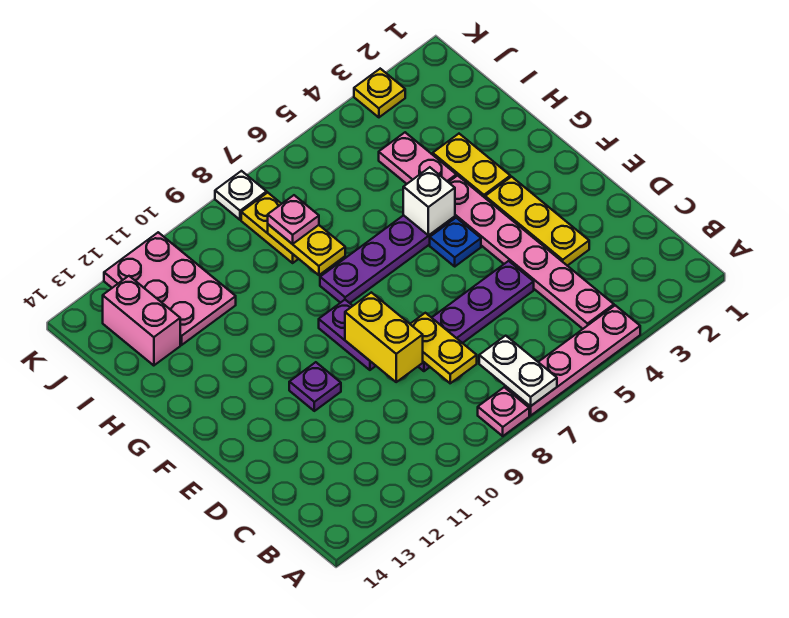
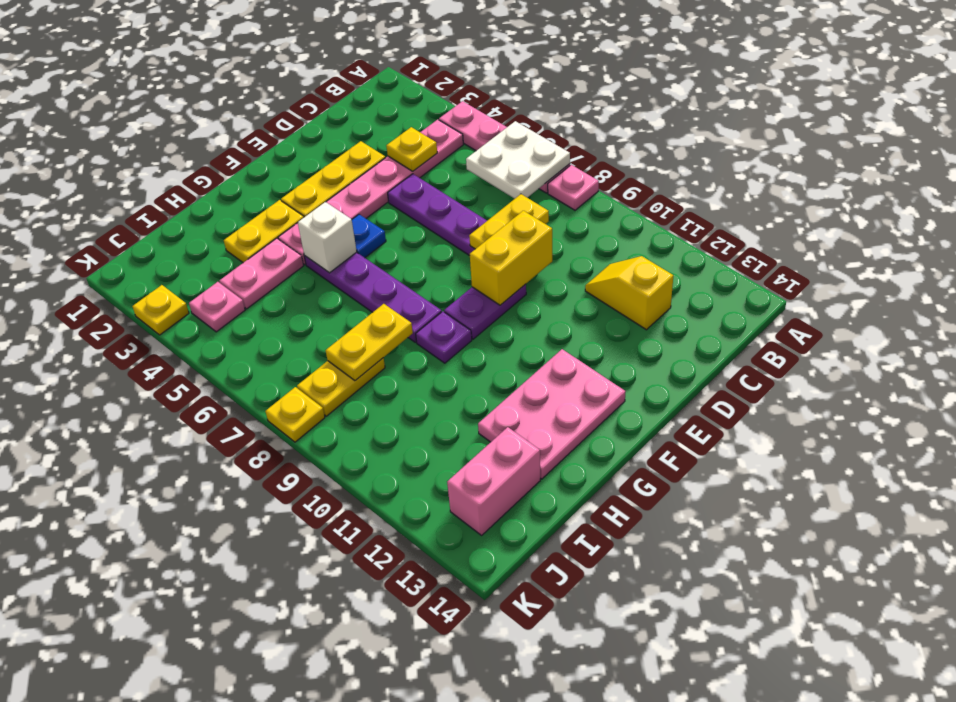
white 1x2 plate [479,336,557,406] -> white 2x2 plate [466,121,570,199]
none -> yellow 1x1 plate [386,127,437,171]
none -> yellow 1x2 slope [585,256,673,330]
purple 1x1 plate [289,362,341,411] -> purple 1x1 plate moved to [416,311,472,363]
pink 1x1 plate [268,195,319,244] -> pink 1x1 plate moved to [189,282,245,332]
pink 2x3 plate [104,232,236,345] -> pink 2x3 plate moved to [478,349,625,479]
white 1x1 plate [215,171,267,220] -> yellow 1x1 plate [265,387,325,442]

